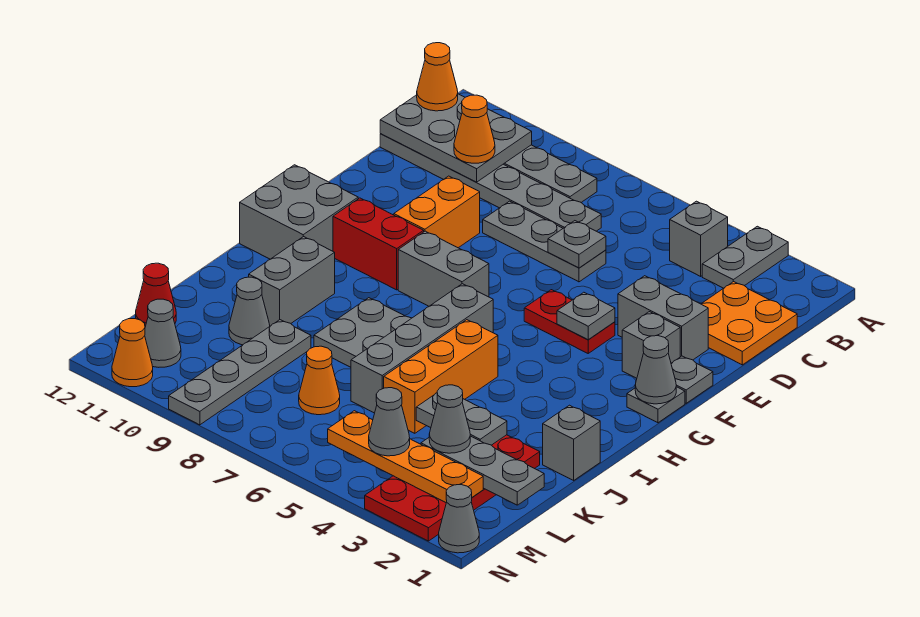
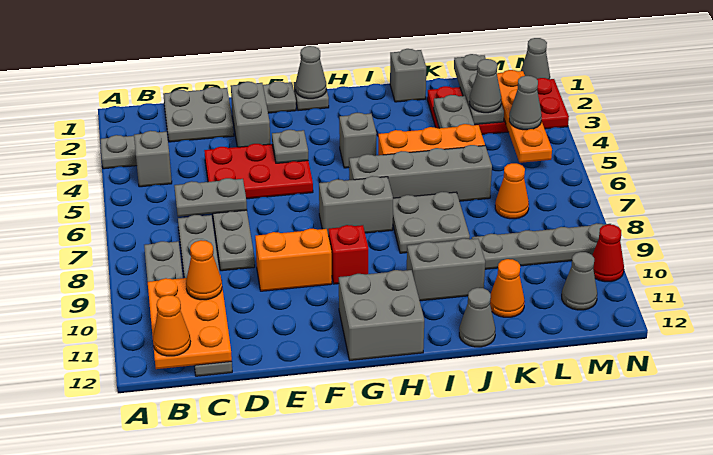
grey 2x3 plate [380,94,532,182] -> orange 2x3 plate [148,275,232,369]
orange 2x2 plate [702,282,797,365] -> grey 2x2 plate [163,87,234,142]
grey 1x1 plate [548,221,606,268] -> grey 1x2 plate [174,178,247,217]
grey 1x1 brick [622,312,680,378] -> grey 1x1 brick moved to [339,113,377,168]
red 1x2 plate [524,290,615,353] -> red 2x3 plate [204,144,313,199]
grey 1x2 brick [398,231,489,306] -> grey 1x2 brick turned to [319,176,393,236]
red 1x2 brick [333,198,424,290] -> red 1x1 brick [328,225,368,284]
grey 1x1 cone [229,277,270,345] -> grey 1x1 cone moved to [459,288,495,347]
red 1x1 cone [136,263,176,327] -> red 1x1 cone moved to [592,224,624,282]
orange 1x1 cone [112,319,153,387] -> orange 1x1 cone moved to [490,259,525,317]

